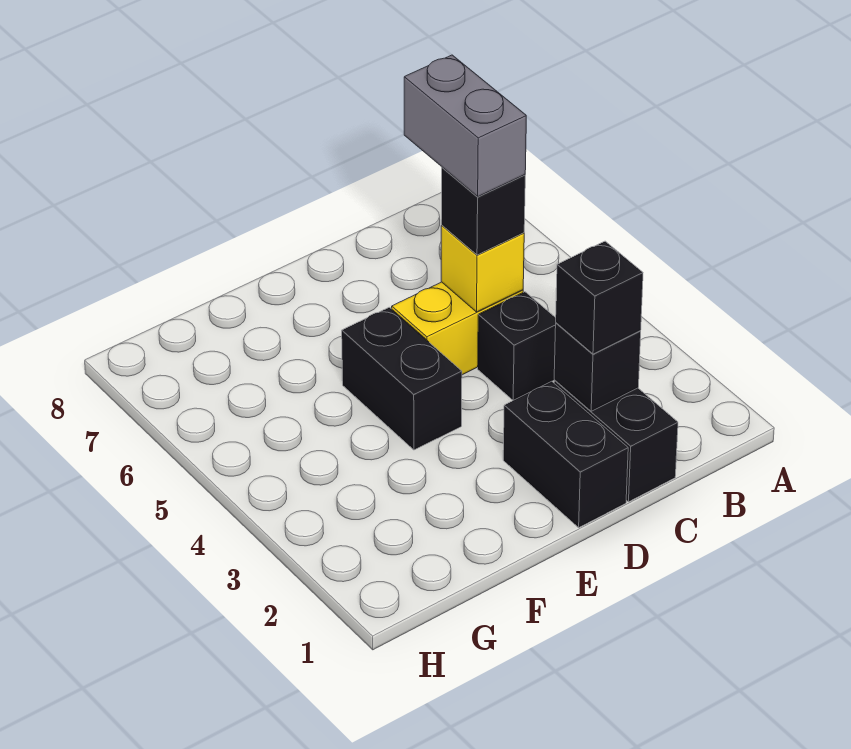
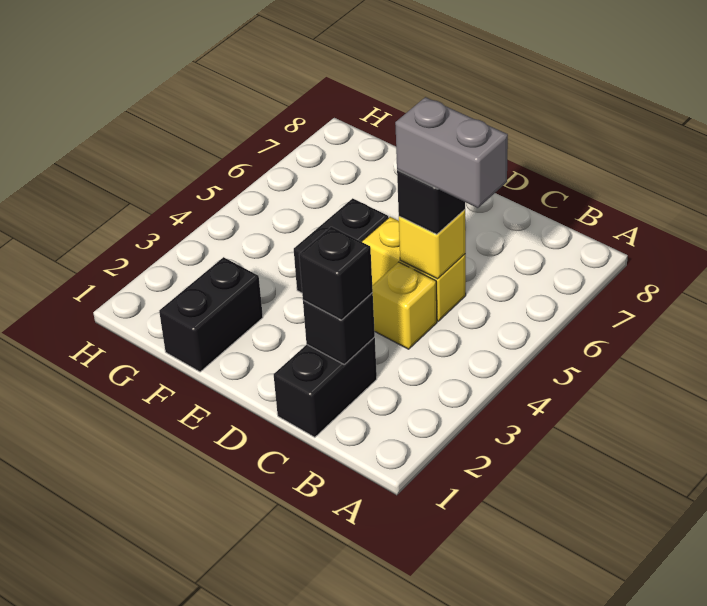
black 1x1 brick [478,292,556,400] -> yellow 1x1 brick [372,262,437,349]
grey 1x2 brick [404,55,526,197] -> grey 1x2 brick turned to [395,97,508,208]
black 1x2 brick [503,381,628,528] -> black 1x2 brick moved to [159,257,263,372]

